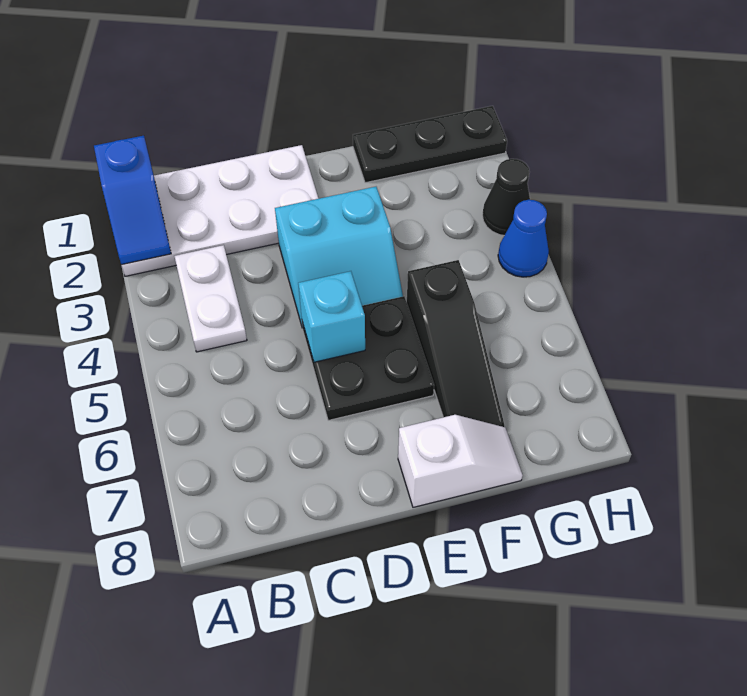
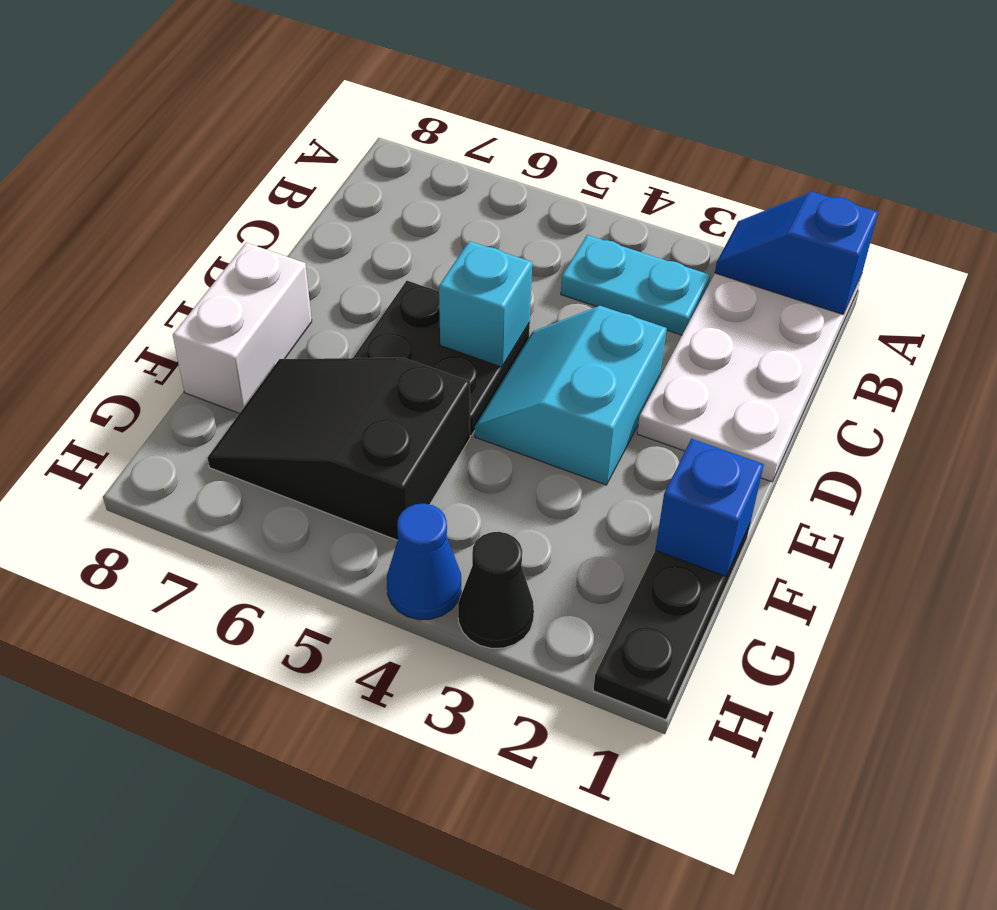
white 1x2 plate [174,245,247,352] -> cyan 1x2 plate [561,235,710,335]
white 1x2 slope [398,415,523,507] -> white 1x2 brick [173,243,312,413]
none -> blue 1x1 brick [655,439,764,576]
black 1x3 slope [407,260,504,427] -> black 2x3 slope [208,358,470,540]

